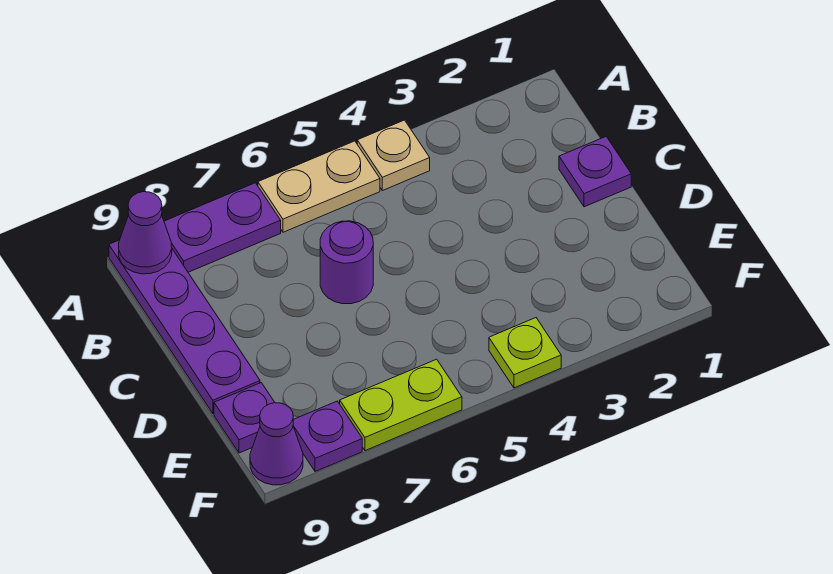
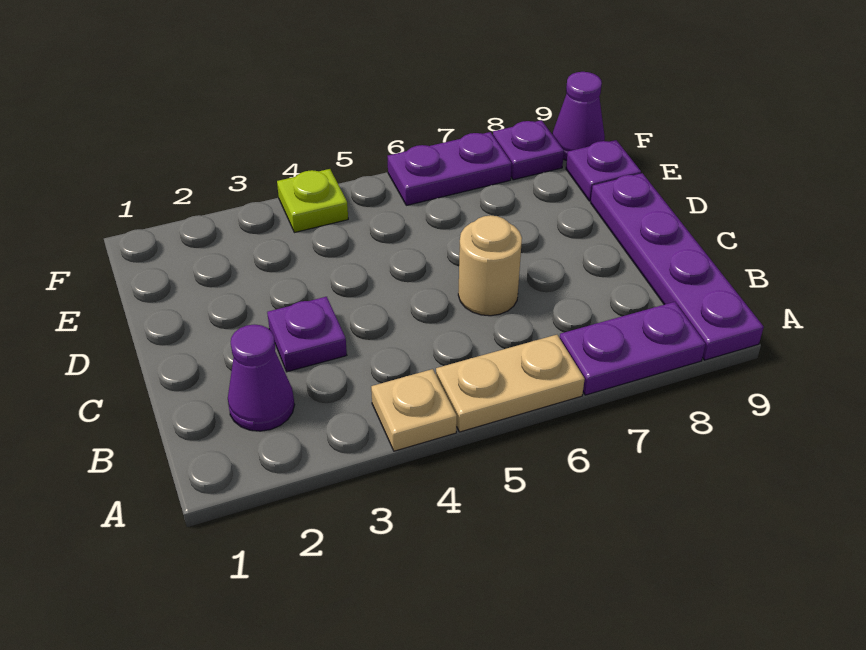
purple 1x1 cone [119,192,172,274] -> purple 1x1 cone moved to [228,324,294,431]
purple 1x1 plate [559,137,631,207] -> purple 1x1 plate moved to [267,297,347,372]
purple 1x1 round brick [320,221,373,304] -> tan 1x1 round brick [458,215,522,316]
lime 1x2 plate [340,359,462,451] -> purple 1x2 plate [388,132,512,205]

